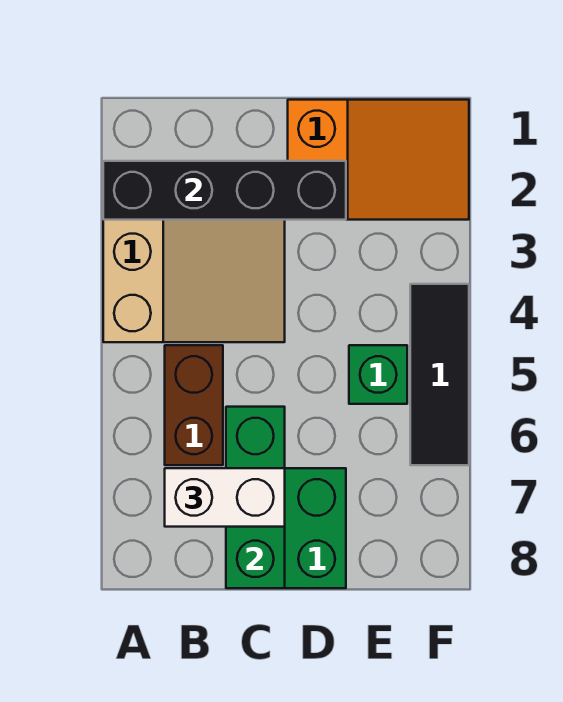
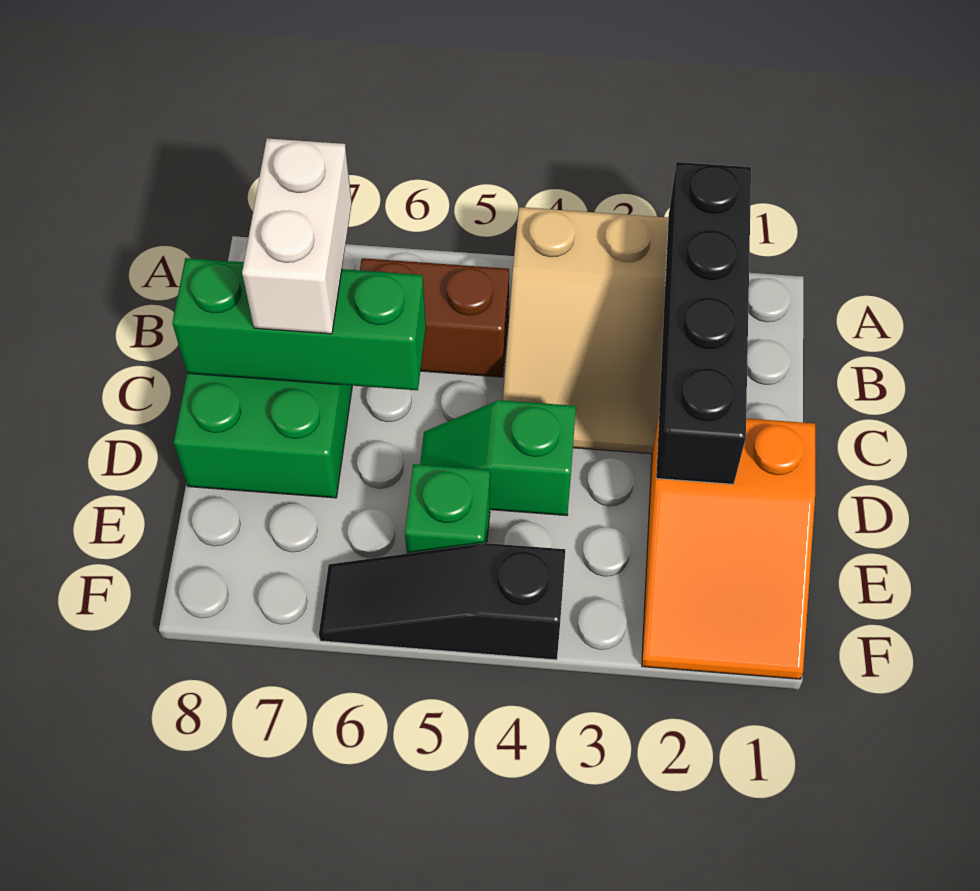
none -> green 1x2 slope [420,400,576,515]
black 1x3 tile [410,284,469,465] -> black 1x3 slope [319,543,565,660]

